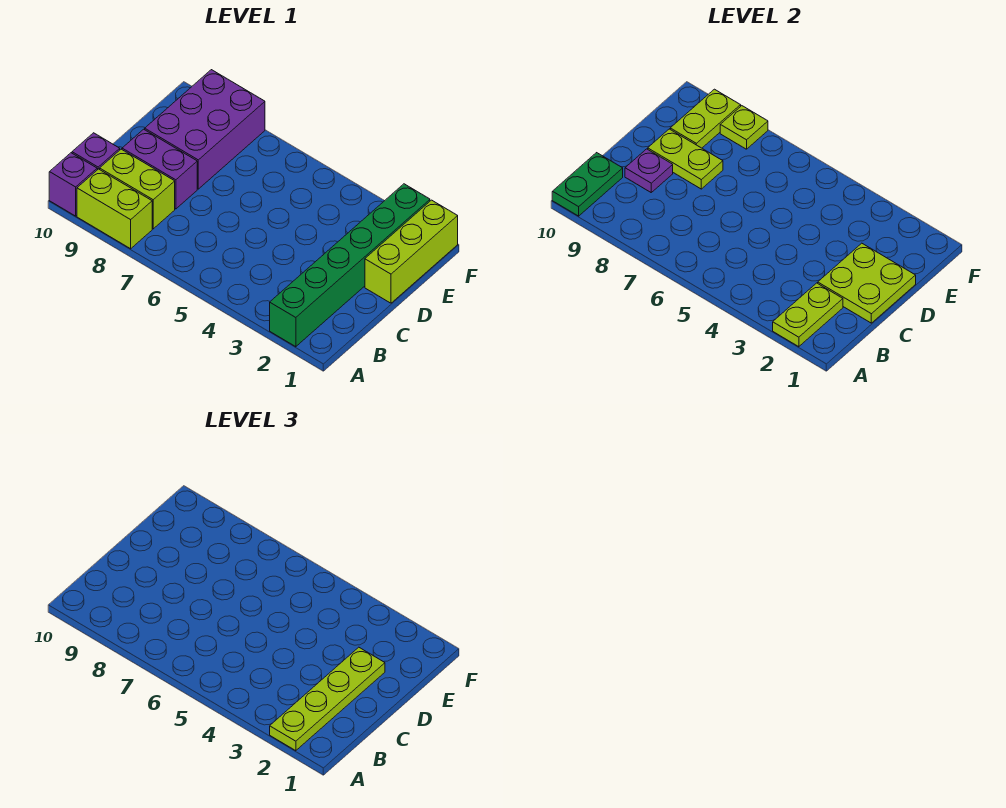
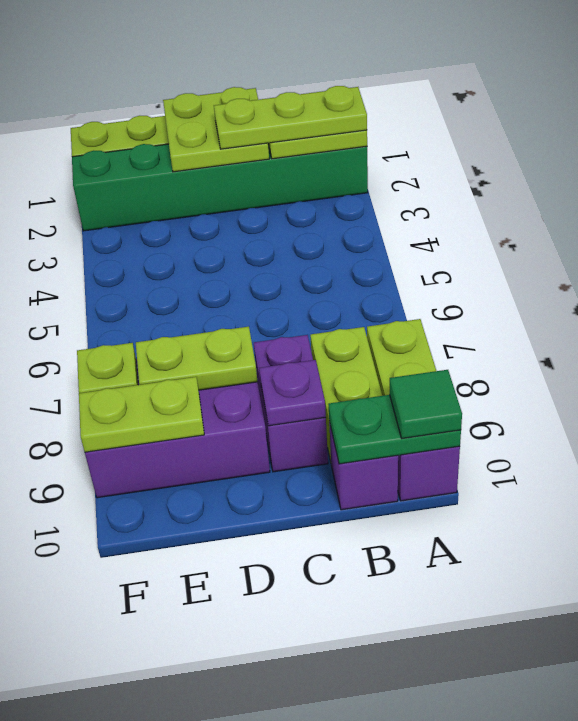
lime 1x4 plate [270,647,385,751] -> lime 1x3 plate [214,86,367,149]
none -> green 1x1 tile [390,370,462,438]
lime 1x2 plate [648,129,723,189] -> lime 1x2 plate turned to [136,327,258,390]

